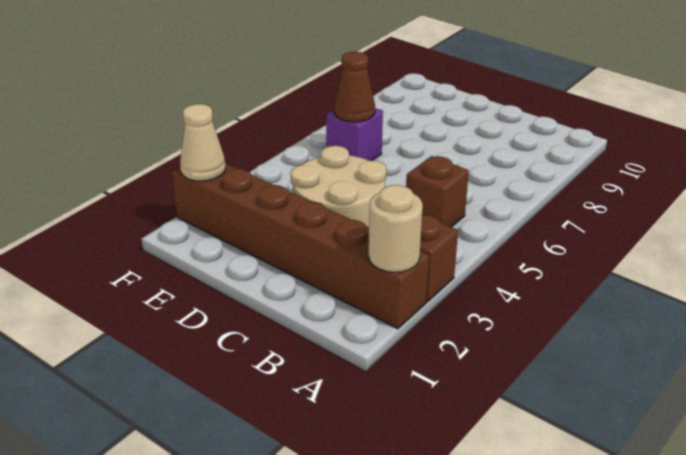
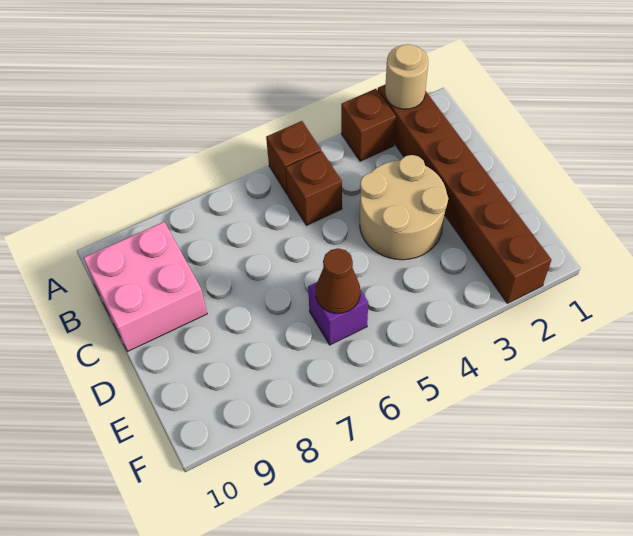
none -> brown 1x1 brick [266,121,321,194]
none -> pink 2x2 brick [84,222,207,352]
tan 1x1 cone [180,104,226,181] -> none

